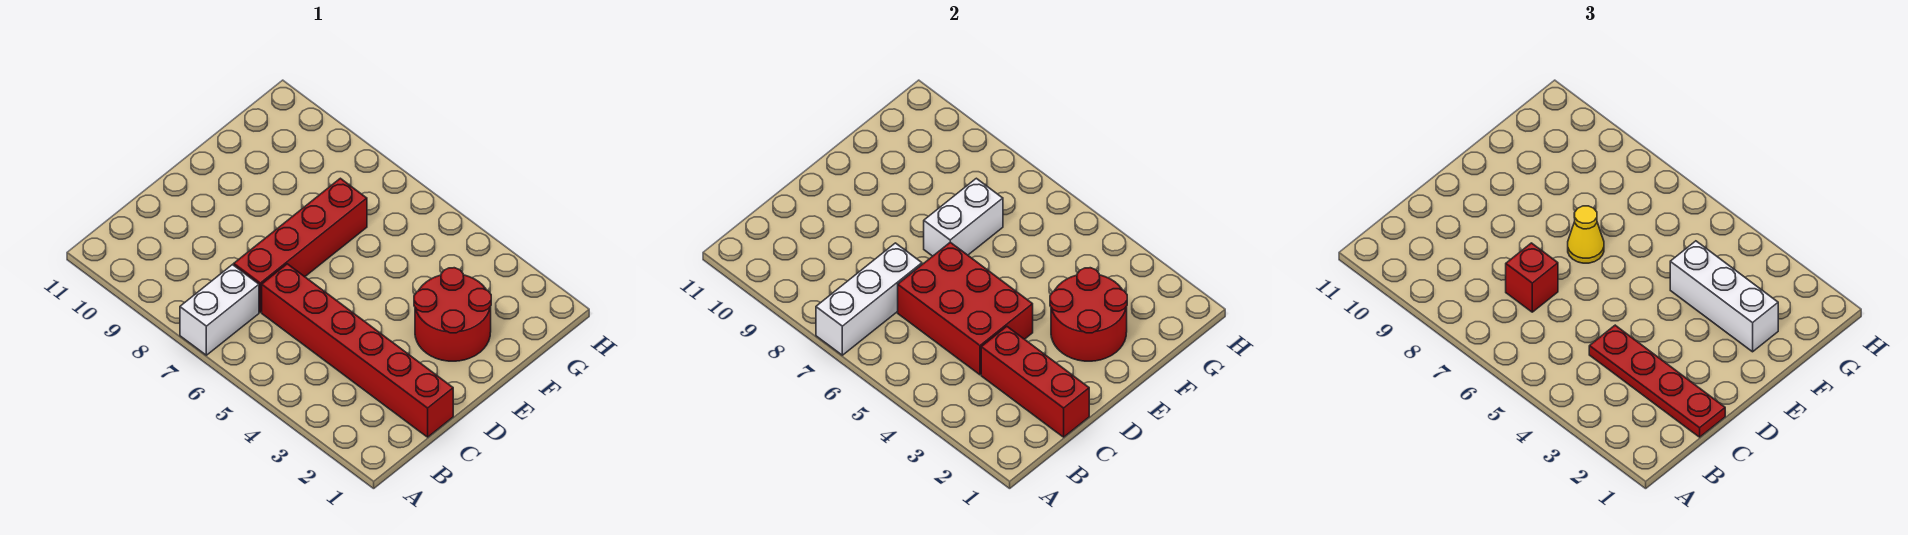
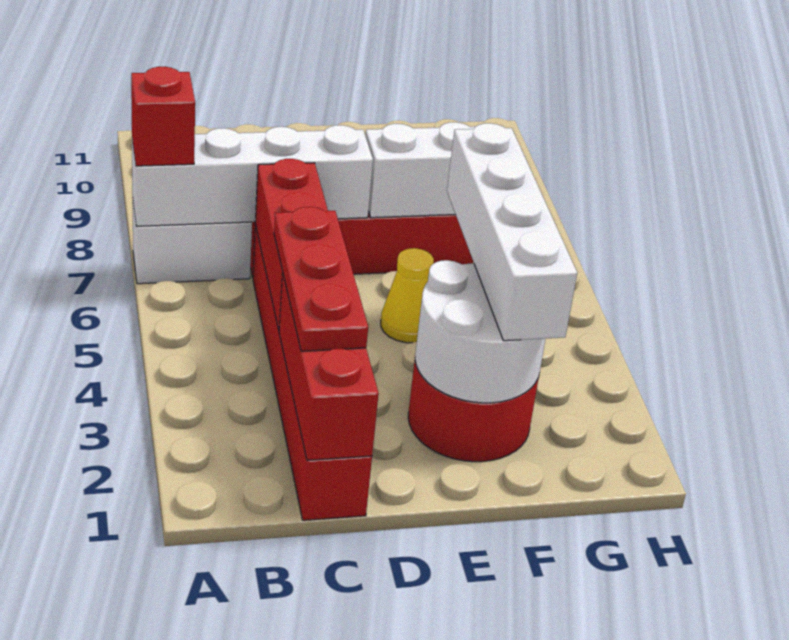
white 1x3 brick [816,243,922,355] -> white 1x4 brick [132,125,373,226]
red 1x4 plate [1589,325,1725,437] -> red 1x3 plate [274,207,368,351]
red 2x3 brick [898,242,1033,375] -> red 1x3 brick [255,159,328,330]
red 1x1 brick [1506,243,1558,312] -> red 1x1 brick moved to [131,67,195,166]
red 2x2 round brick [1050,268,1127,361] -> white 2x2 round brick [415,260,545,403]
yellow 1x1 cone [1568,206,1604,263] -> yellow 1x1 cone moved to [381,248,434,343]
white 1x3 brick [1670,241,1778,352] -> white 1x4 brick [447,123,577,341]

